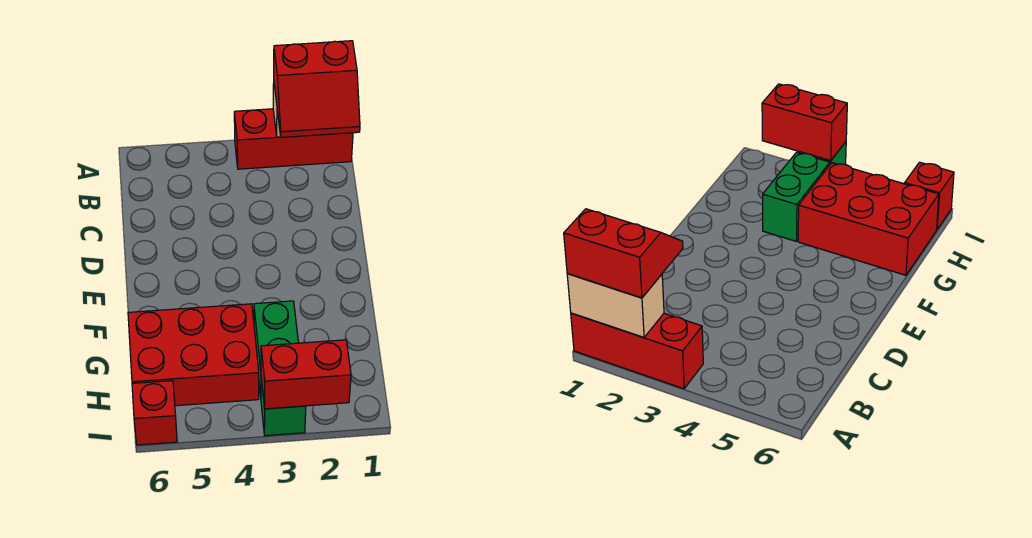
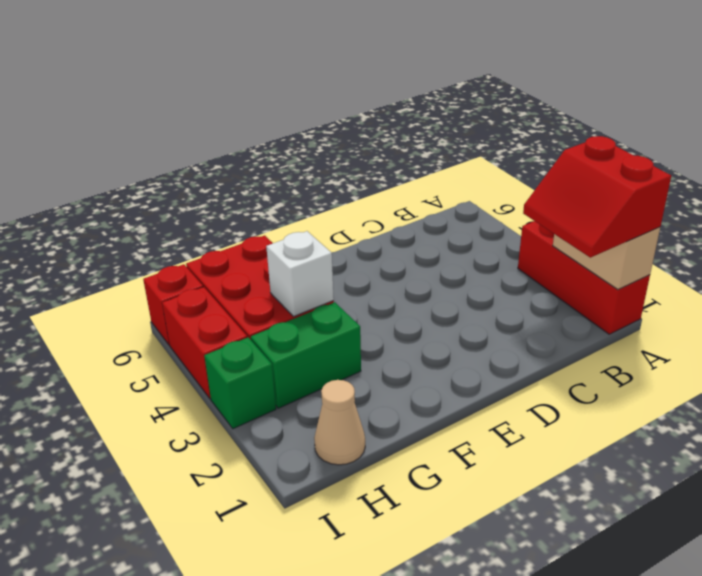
none -> white 1x1 brick [266,231,334,317]
none -> tan 1x1 cone [314,380,365,465]
red 1x2 brick [261,340,351,409] -> red 1x2 brick moved to [162,287,247,399]

